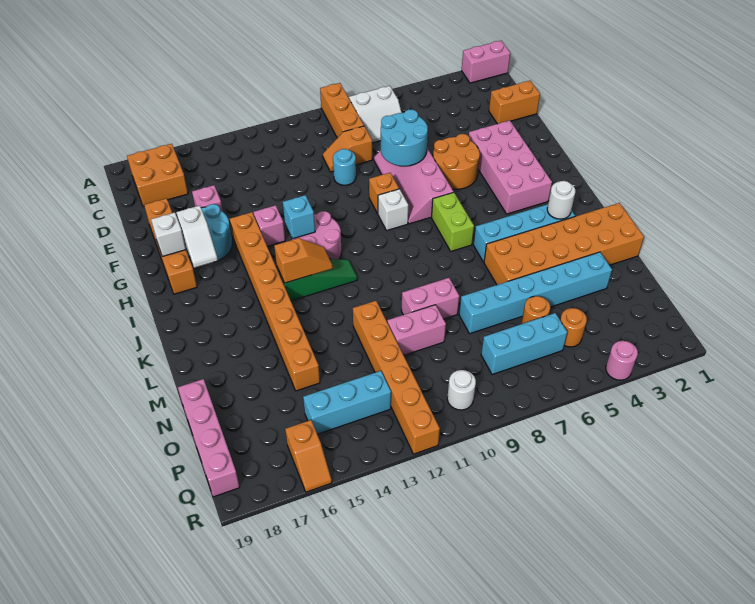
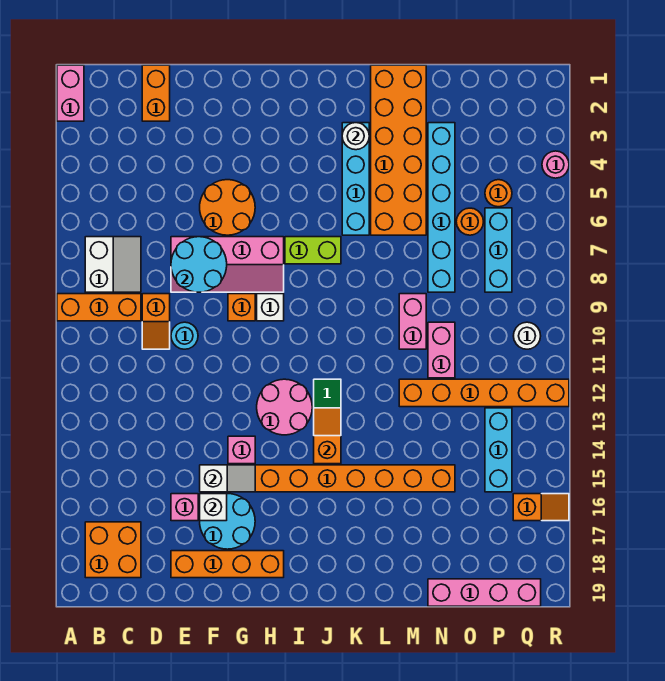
pink 2x4 brick [469,120,552,214] -> none
white 1x2 slope [176,206,218,268] -> white 1x2 slope moved to [200,465,255,492]
white 1x1 brick [151,213,186,257] -> white 1x1 brick moved to [200,494,227,521]
cyan 1x1 brick [283,195,315,239] -> none

